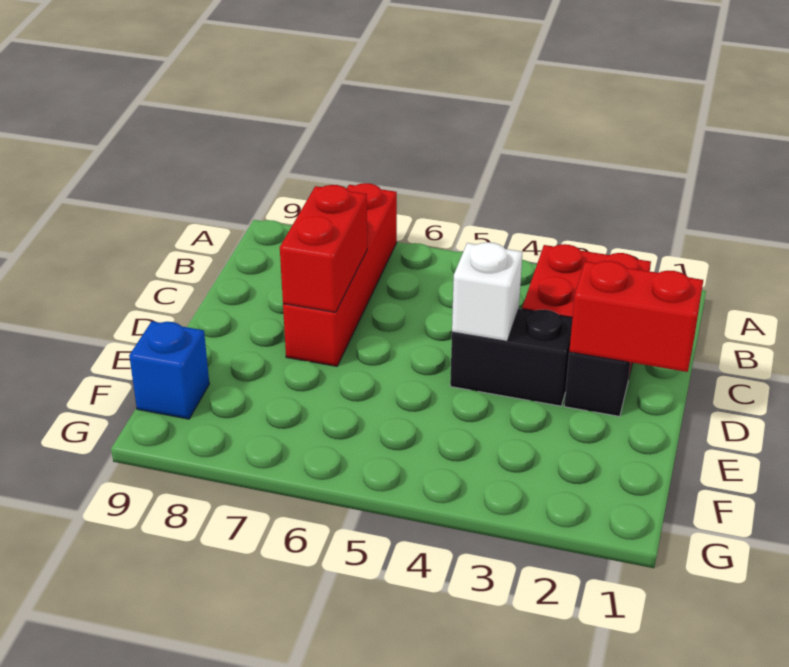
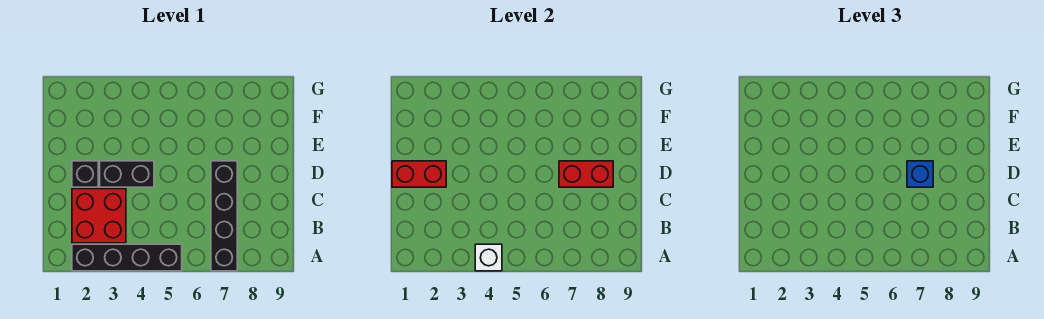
none -> black 1x4 brick [72,244,182,271]
red 1x4 brick [283,183,397,366] -> black 1x4 brick [211,161,237,271]
red 1x2 brick [280,185,367,312] -> red 1x2 brick turned to [559,161,613,187]
white 1x1 brick [452,242,522,341] -> white 1x1 brick moved to [475,244,502,271]
blue 1x1 brick [129,321,209,419] -> blue 1x1 brick moved to [907,161,933,187]

